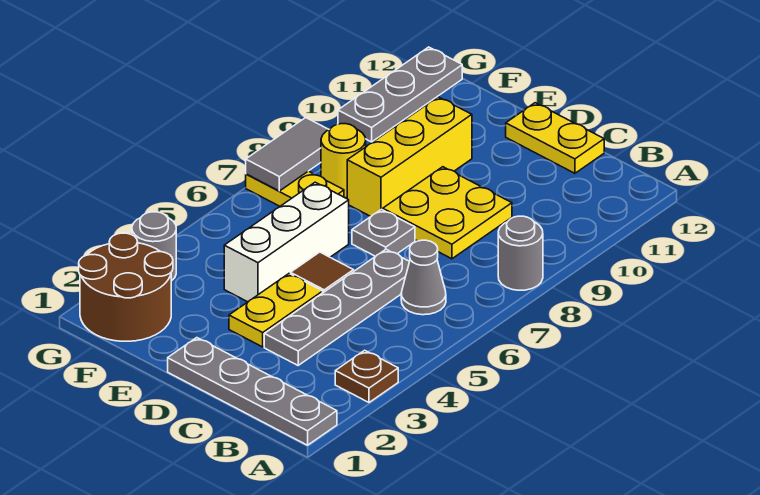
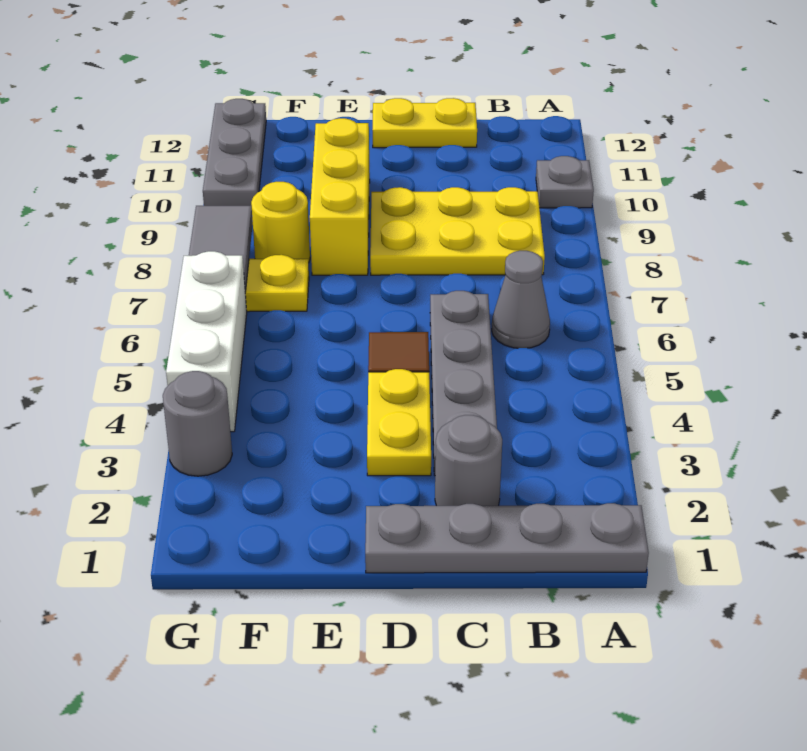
brown 1x1 plate [335,350,398,402] -> none
grey 1x1 round brick [498,216,543,290] -> grey 1x1 round brick moved to [435,415,502,506]
yellow 2x2 plate [383,167,512,259] -> yellow 2x3 plate [370,187,545,275]
grey 1x1 plate [352,209,415,256] -> grey 1x1 plate moved to [536,156,594,208]
white 1x3 brick [224,182,349,302] -> white 1x3 brick moved to [166,251,247,432]
brown 2x2 round brick [79,233,173,341] -> none

